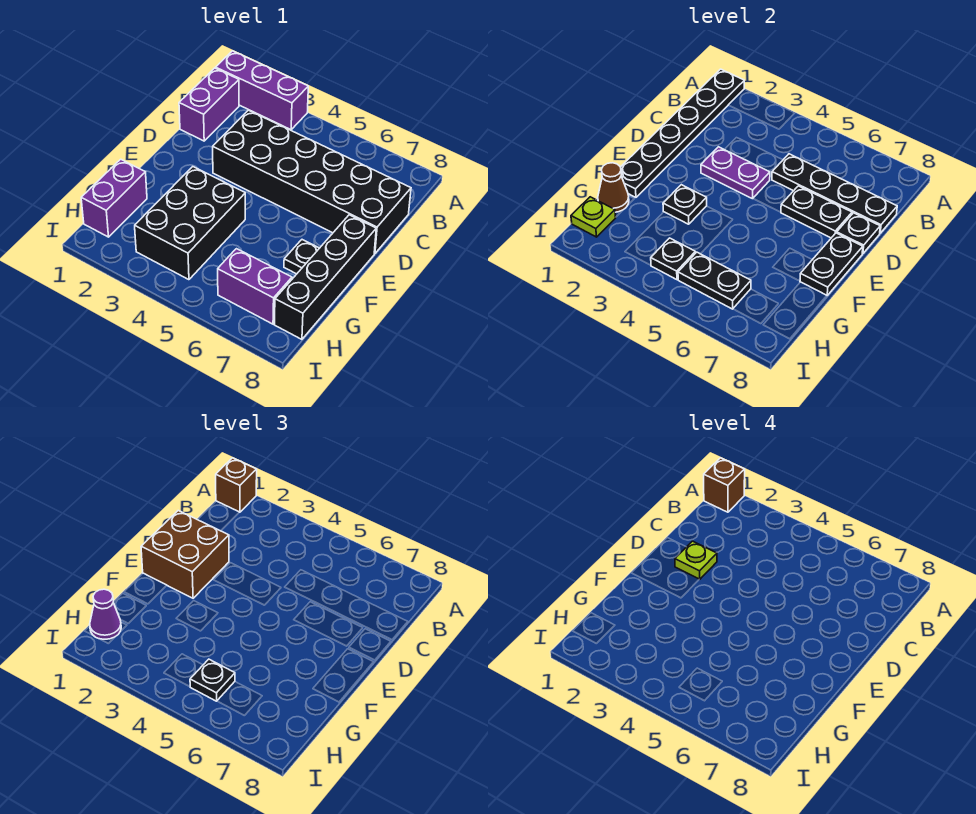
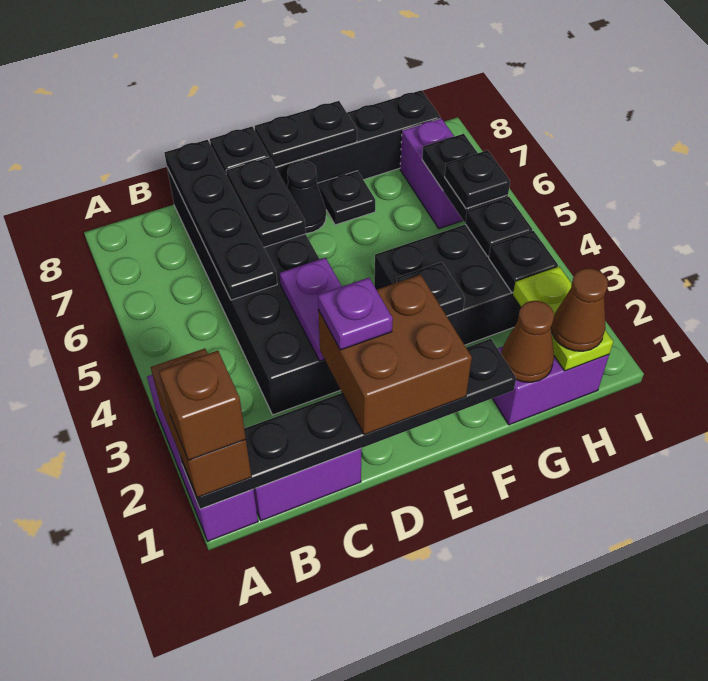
brown 1x1 brick [216,458,257,512] -> brown 1x2 brick [151,348,251,498]
lime 1x1 plate [675,541,717,579] -> purple 1x1 plate [318,278,393,350]
none -> black 1x1 cone [287,161,326,233]
lime 1x1 plate [571,197,616,237] -> lime 1x2 plate [513,267,613,371]
purple 1x1 cone [90,589,121,639] -> brown 1x1 cone [551,268,608,351]
none -> black 1x1 plate [489,231,558,293]

